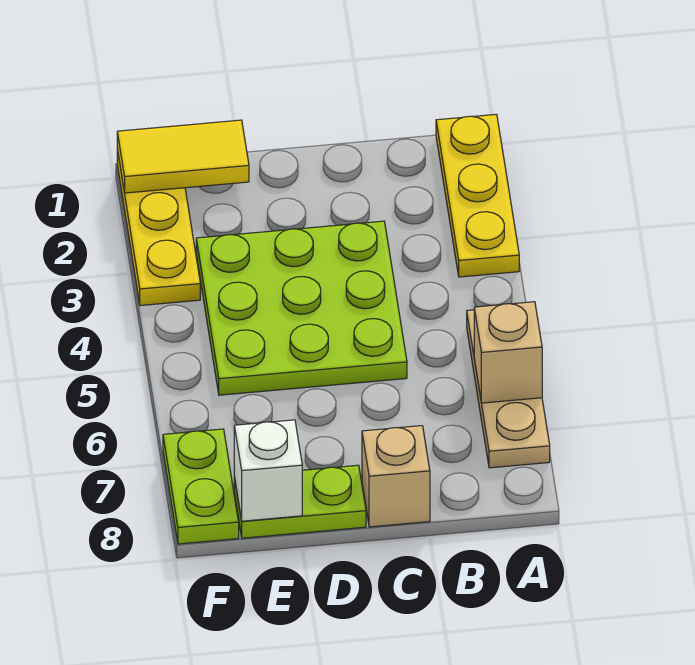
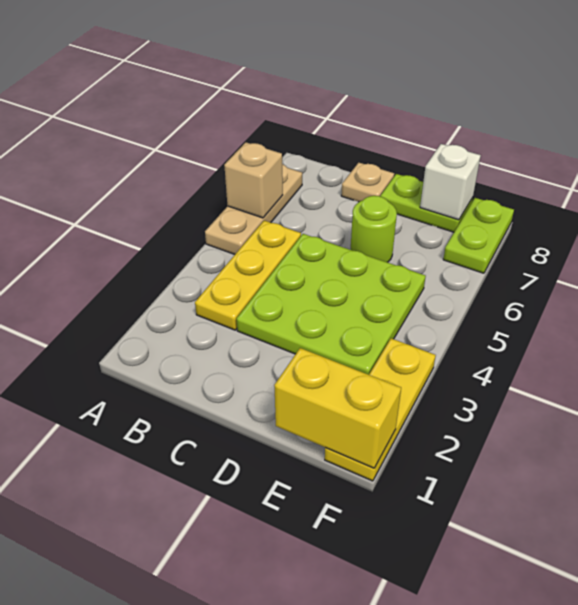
yellow 1x3 plate [436,114,519,277] -> yellow 1x3 plate moved to [195,220,301,330]
tan 1x1 brick [362,426,430,527] -> tan 1x1 plate [341,163,394,202]
none -> lime 1x1 round brick [351,196,397,262]
yellow 1x2 tile [117,120,249,193] -> yellow 1x2 brick [274,348,401,468]

